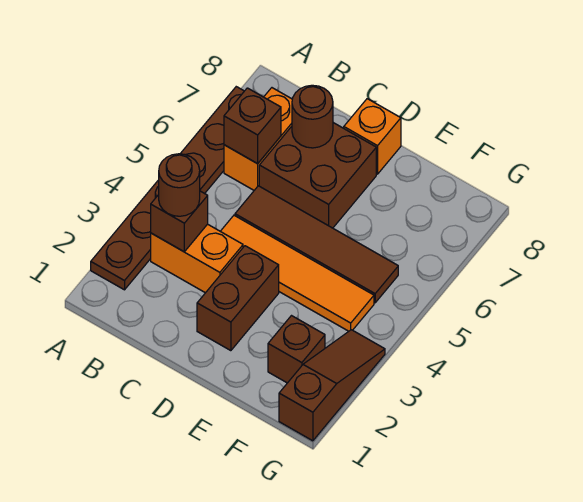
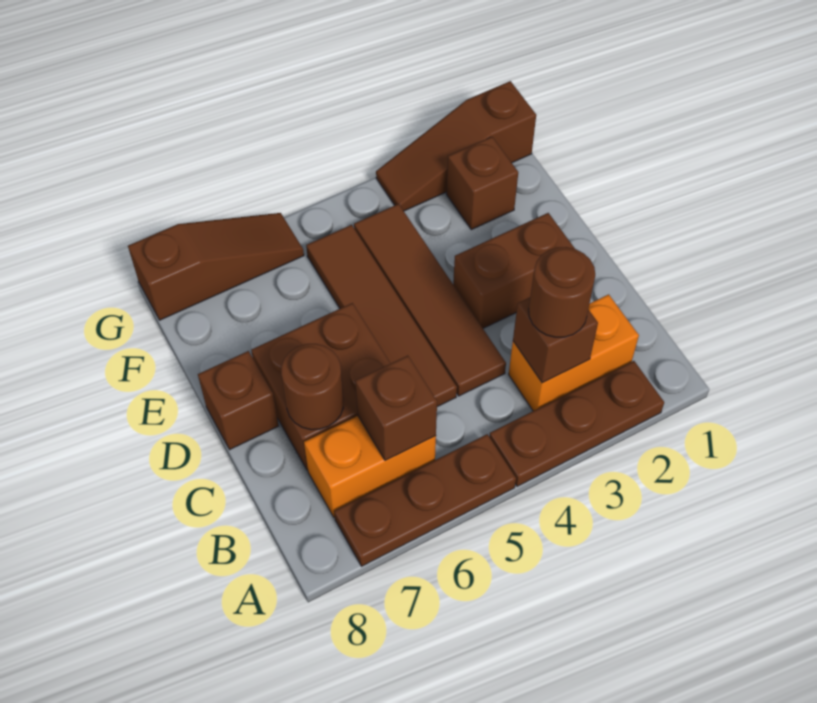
orange 1x2 brick [151,224,243,293] -> orange 1x2 brick turned to [509,294,639,411]
orange 1x4 tile [220,215,374,331] -> brown 1x4 tile [354,204,506,396]
orange 1x1 brick [344,99,401,174] -> brown 1x1 brick [198,351,279,450]
none -> brown 1x3 slope [128,213,304,320]

